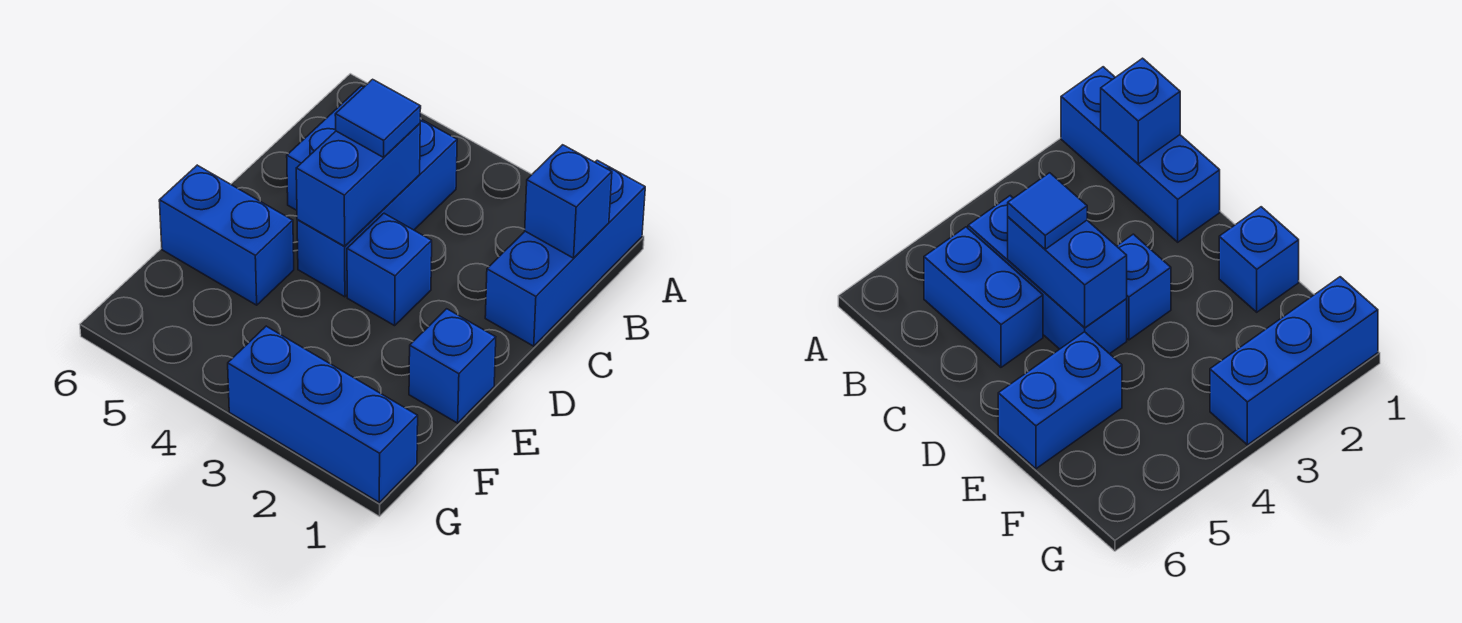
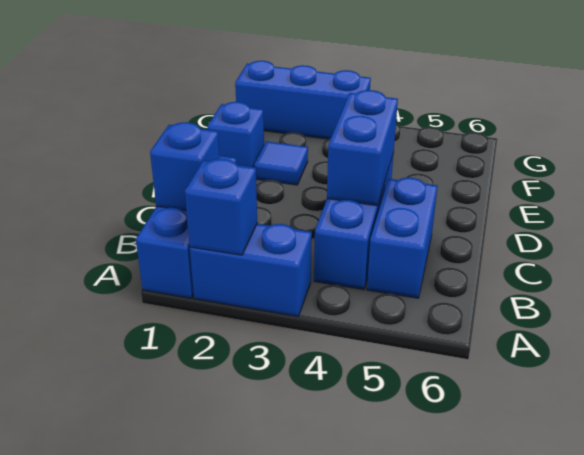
blue 1x1 tile [335,79,421,157] -> blue 1x1 tile moved to [254,141,308,185]
blue 1x1 brick [347,213,432,326] -> blue 1x1 brick moved to [185,159,257,255]
blue 1x2 brick [159,165,294,305] -> blue 1x2 brick moved to [190,224,312,316]

